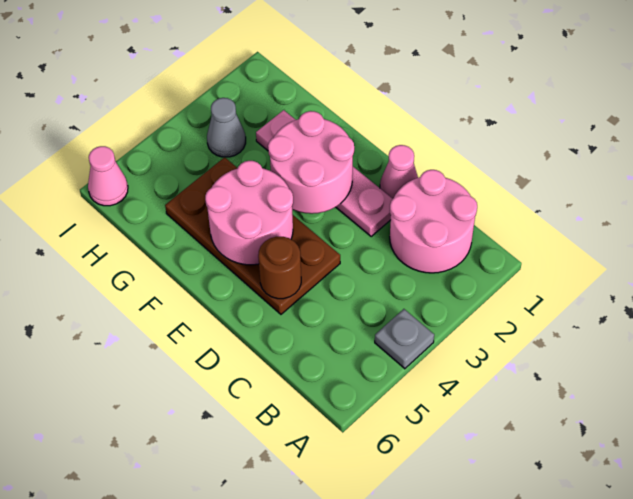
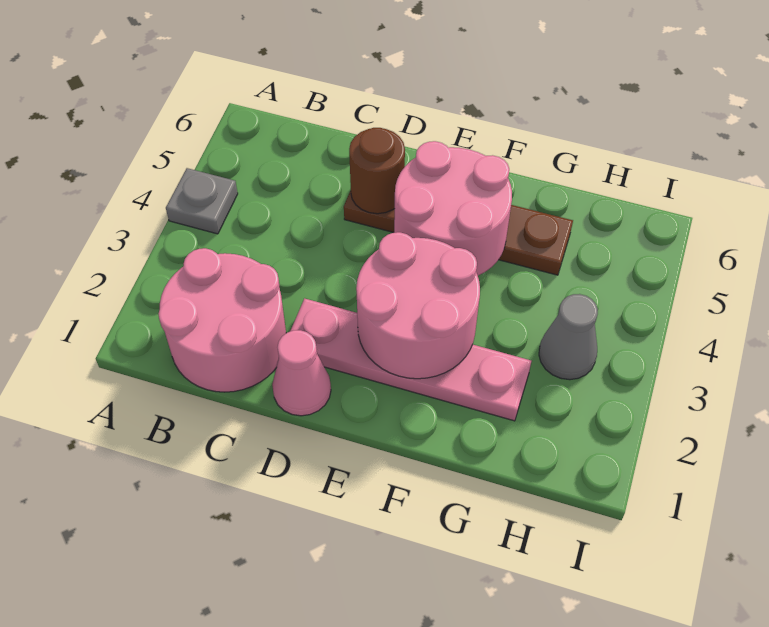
brown 2x4 plate [165,157,340,314] -> brown 1x4 plate [344,191,573,275]
pink 1x1 cone [88,146,128,206] -> none

